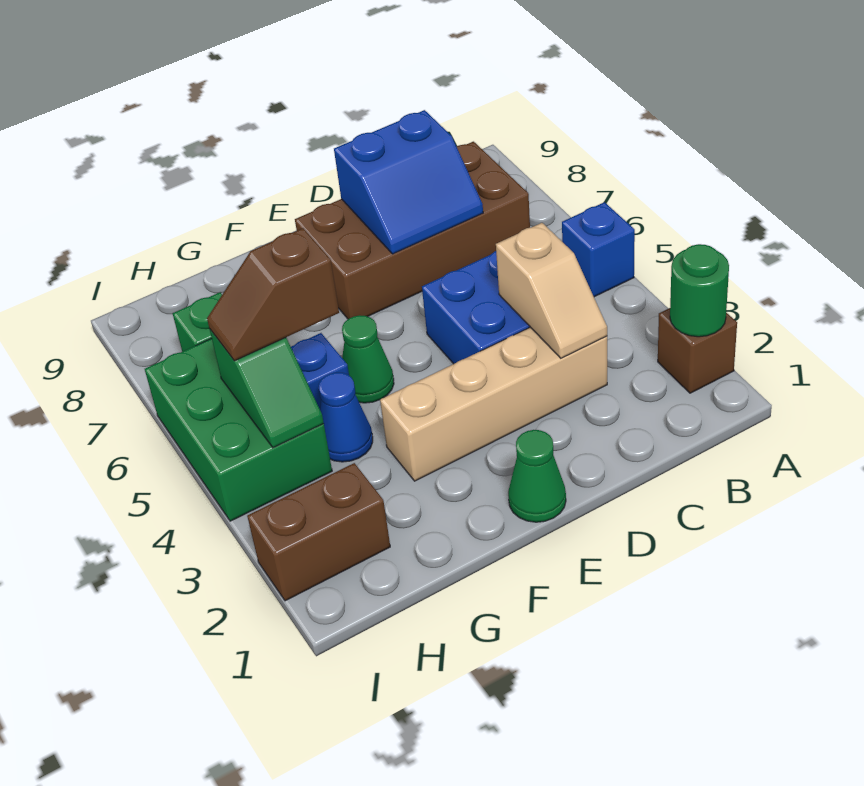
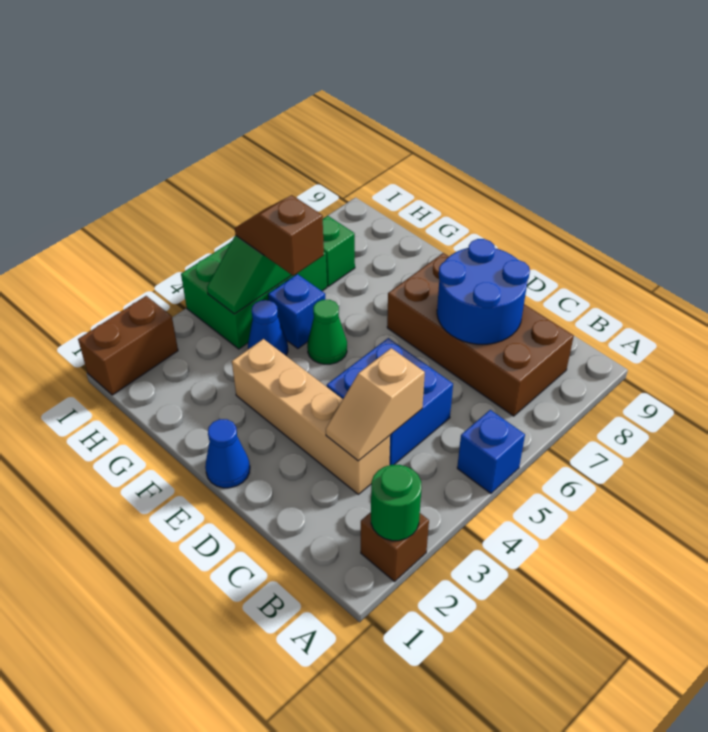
blue 2x2 slope [334,110,483,254] -> blue 2x2 round brick [437,239,530,344]
green 1x1 cone [508,430,566,522] -> blue 1x1 cone [205,419,250,488]
brown 1x2 brick [247,463,390,601] -> brown 1x2 brick turned to [78,296,178,395]

